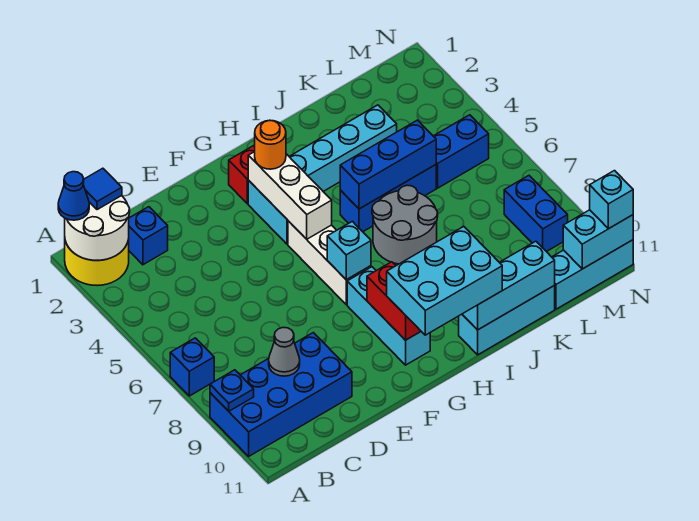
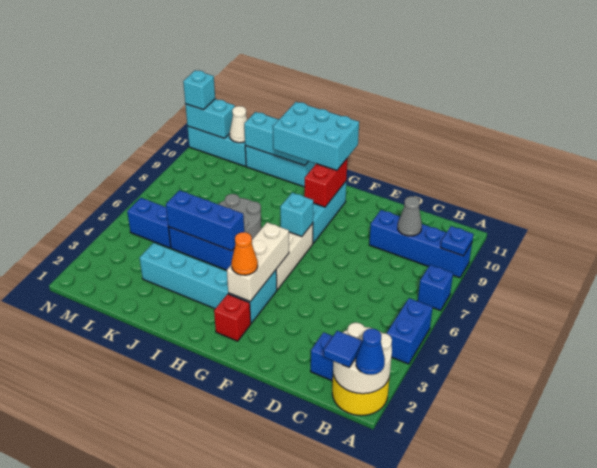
blue 2x4 brick [210,333,352,456] -> blue 1x4 brick [369,210,472,278]
orange 1x1 round brick [255,120,286,169] -> orange 1x1 cone [231,232,258,275]
none -> white 1x1 cone [230,106,247,143]
blue 1x2 brick [504,176,568,252] -> blue 1x2 brick moved to [387,298,433,364]

